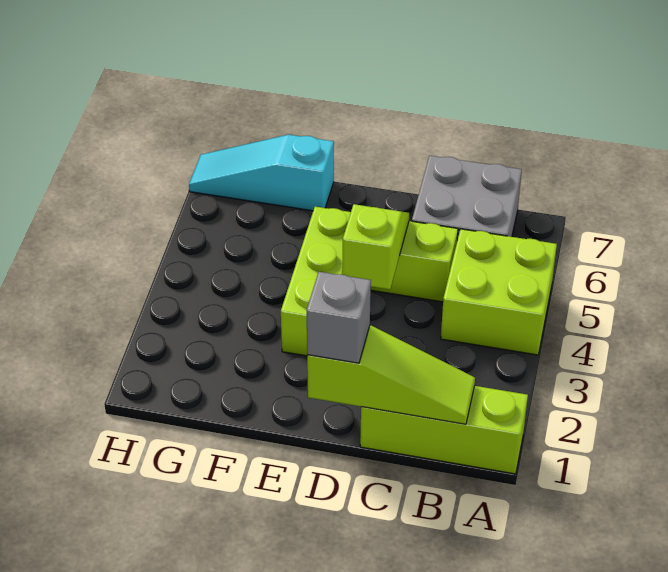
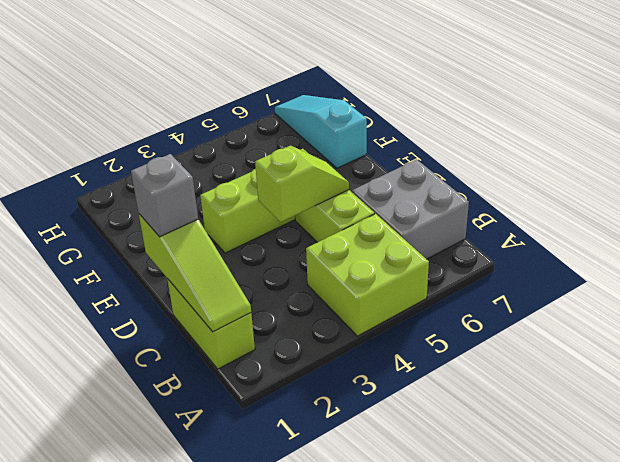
lime 1x3 brick [360,386,528,474] -> lime 1x2 brick [167,279,255,369]

